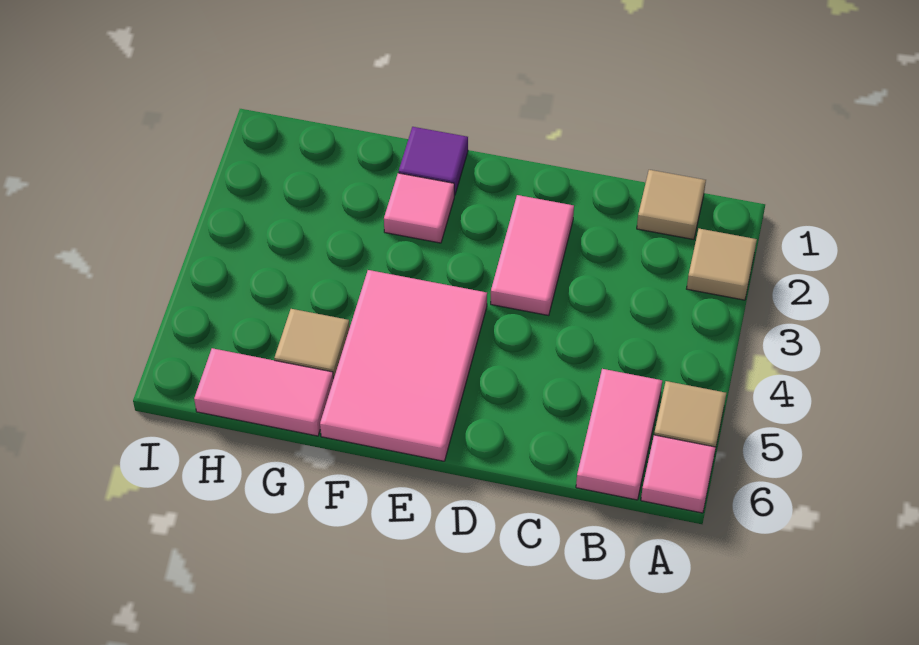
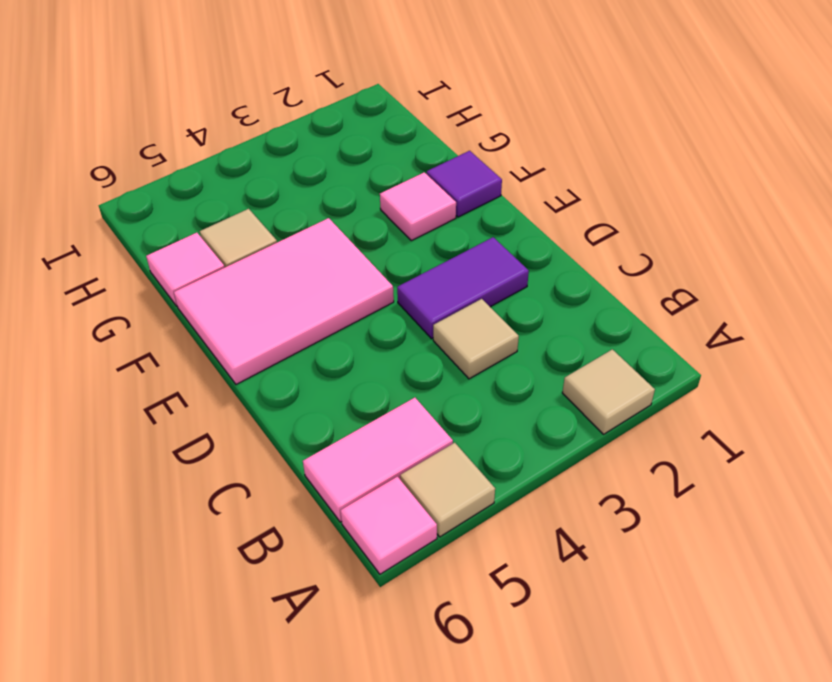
tan 1x1 tile [637,170,706,240] -> tan 1x1 tile moved to [433,299,519,379]
pink 1x2 tile [491,195,574,316] -> purple 1x2 tile [397,237,529,339]
pink 1x2 tile [194,348,333,436] -> pink 1x1 tile [146,233,225,306]

